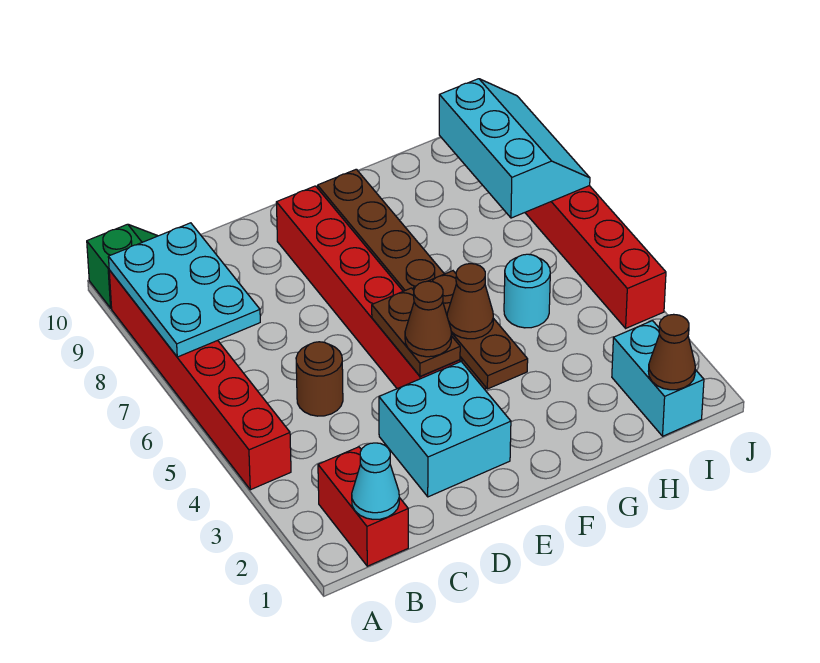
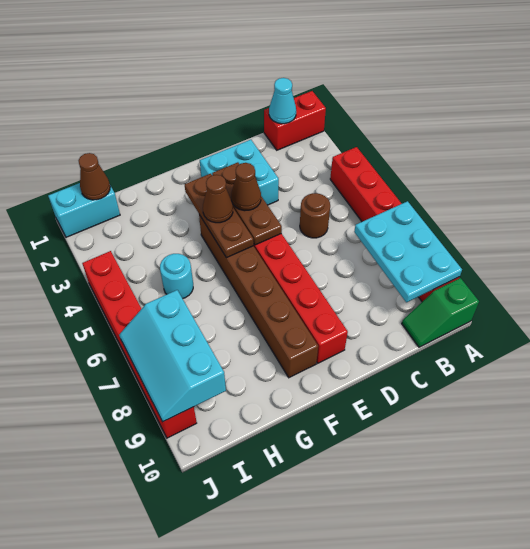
red 1x2 brick [318,447,408,566] -> red 1x2 brick turned to [264,91,326,150]
brown 1x2 plate [372,288,460,377] -> brown 1x3 plate [212,162,282,245]
cyan 1x2 brick [612,321,704,436] -> cyan 1x2 brick turned to [48,183,120,237]

